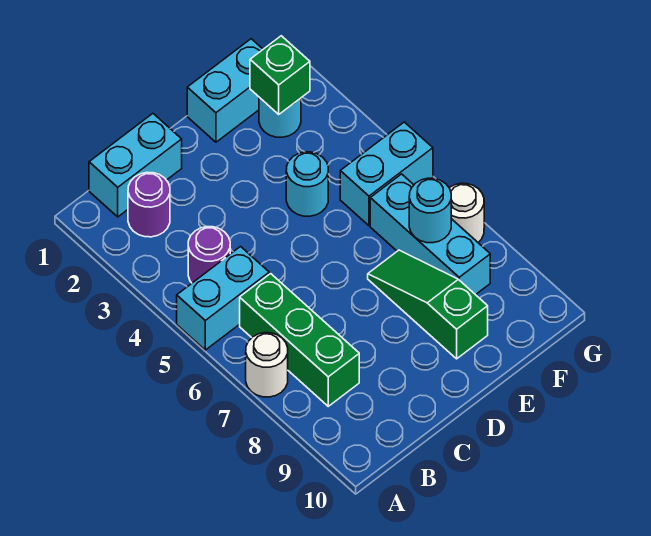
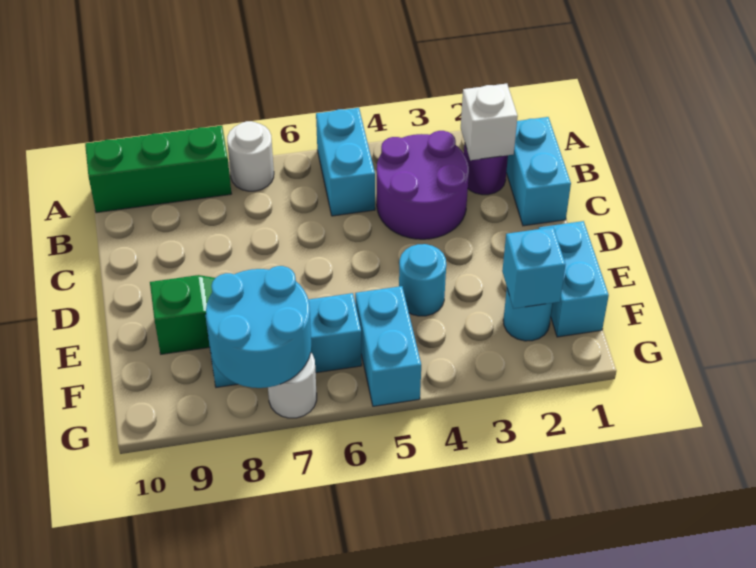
none -> white 1x1 brick [461,84,518,160]
purple 1x1 round brick [188,227,230,283] -> purple 2x2 round brick [377,131,469,239]
green 1x3 brick [240,274,359,406] -> green 1x3 brick moved to [85,126,231,213]
green 1x1 brick [250,36,310,114] -> cyan 1x1 brick [502,227,565,309]
cyan 1x1 round brick [409,178,451,243] -> cyan 2x2 round brick [206,266,311,388]

